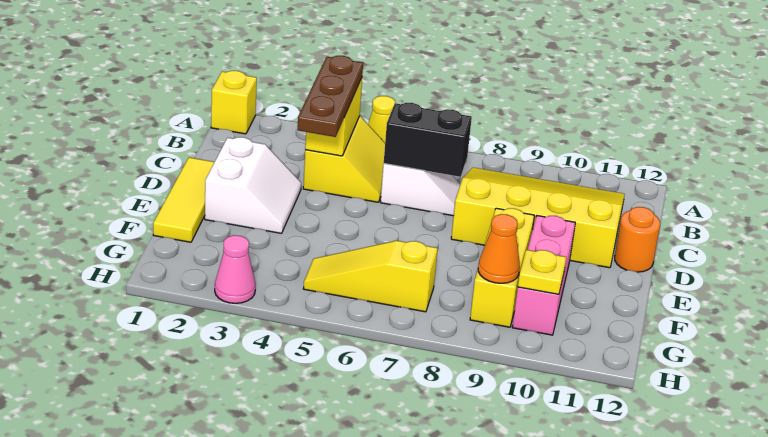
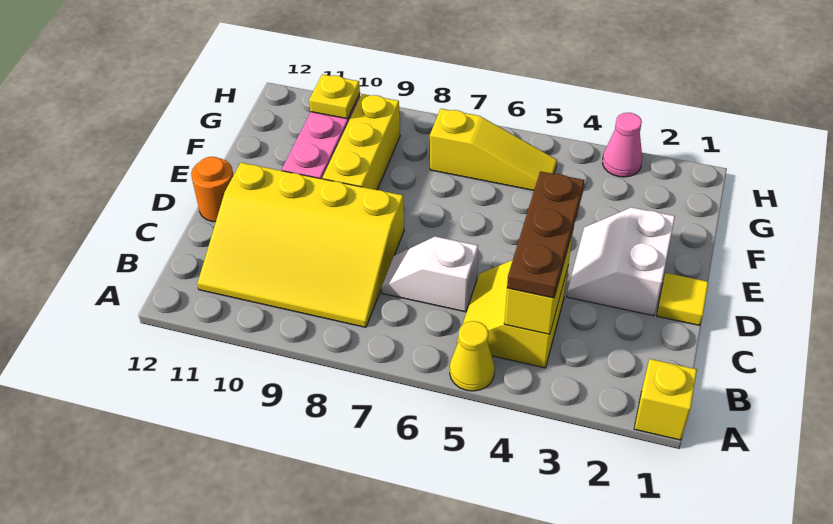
black 1x2 brick [384,103,472,177] -> none
yellow 1x3 tile [153,157,214,242] -> yellow 1x1 tile [656,273,708,326]
orange 1x1 cone [478,214,520,283] -> none

